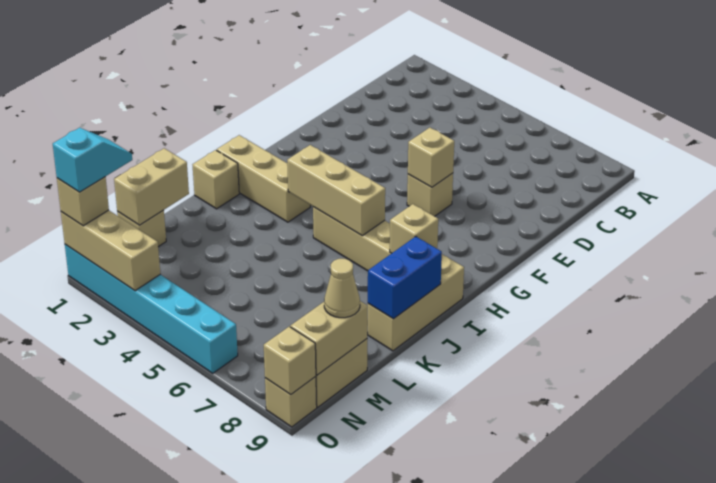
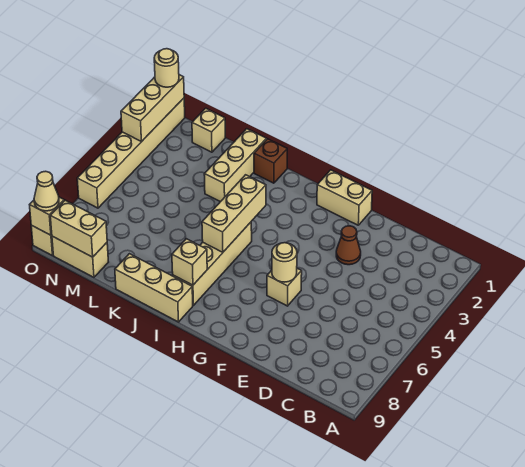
none -> brown 1x1 cone [336,226,361,265]
tan 1x1 brick [408,128,454,187] -> tan 1x1 round brick [272,243,297,282]
tan 1x3 brick [217,135,310,222] -> tan 1x3 brick moved to [204,129,267,202]
tan 1x1 brick [193,150,239,209] -> brown 1x1 brick [254,139,287,183]
blue 1x2 brick [368,236,442,319] -> none
tan 1x2 brick [114,148,189,225] -> tan 1x2 brick moved to [317,170,372,225]
tan 1x1 cone [324,259,360,318] -> tan 1x1 cone moved to [34,171,59,211]
cyan 1x2 slope [53,128,132,192] -> none
cyan 1x6 brick [65,245,238,373] -> tan 1x6 brick [77,98,185,208]
tan 1x1 brick [57,177,109,226] -> tan 1x1 round brick [154,49,179,87]

